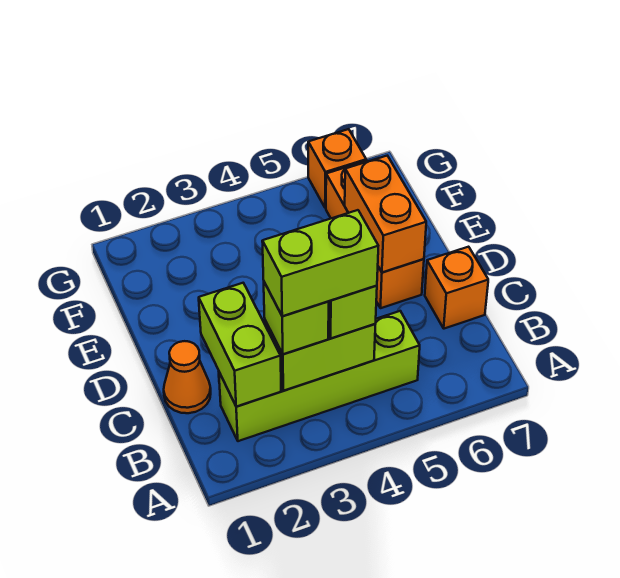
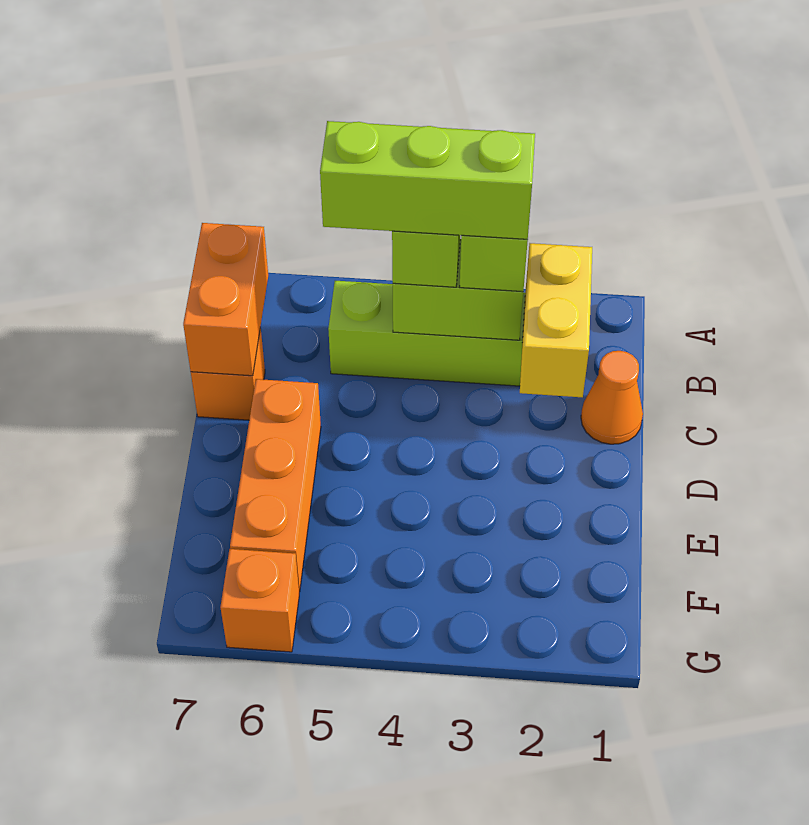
lime 1x2 brick [199,283,281,407] -> yellow 1x2 brick [520,243,592,397]
lime 1x2 brick [262,210,378,316] -> lime 1x3 brick [320,121,535,239]
orange 1x2 brick [345,156,426,272] -> orange 1x2 brick moved to [183,223,268,376]

